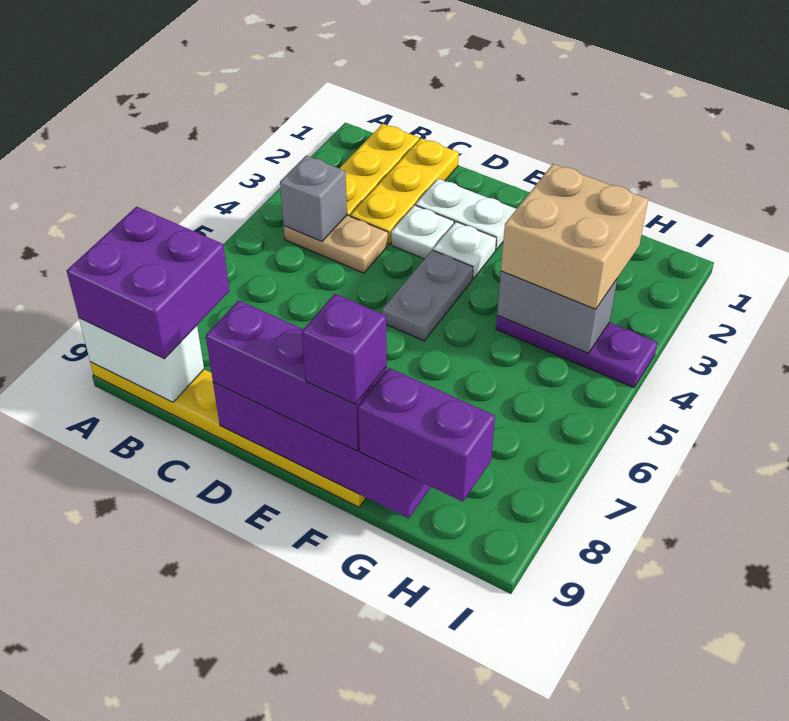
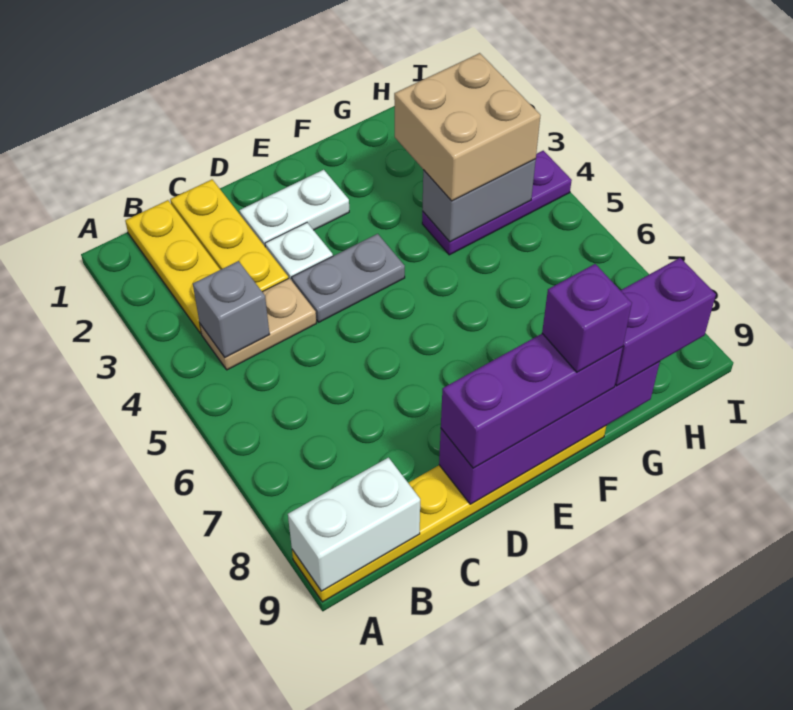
purple 2x2 brick [67,207,229,359] -> none
white 1x1 plate [433,222,496,279] -> none
grey 1x2 plate [382,250,473,341] -> grey 1x2 plate turned to [292,234,405,322]

